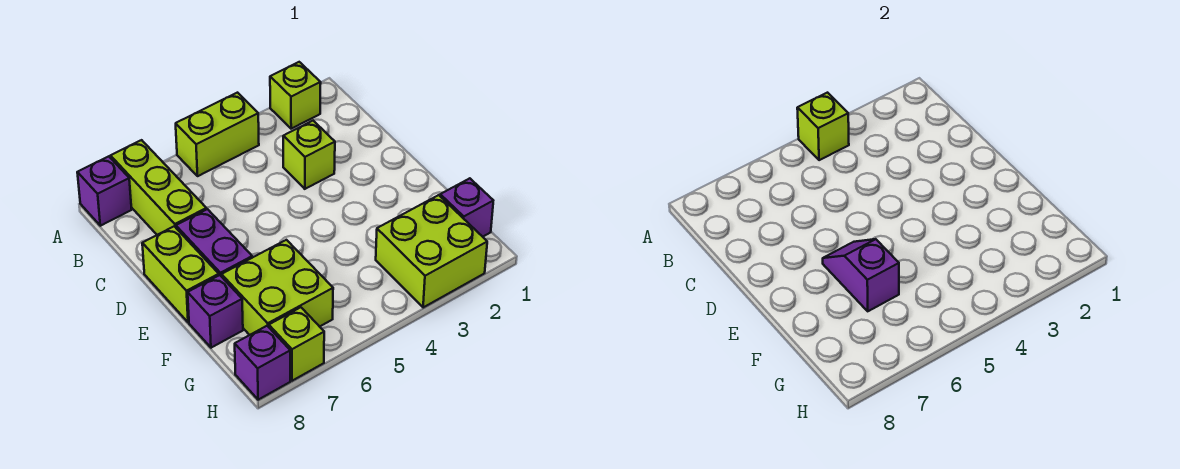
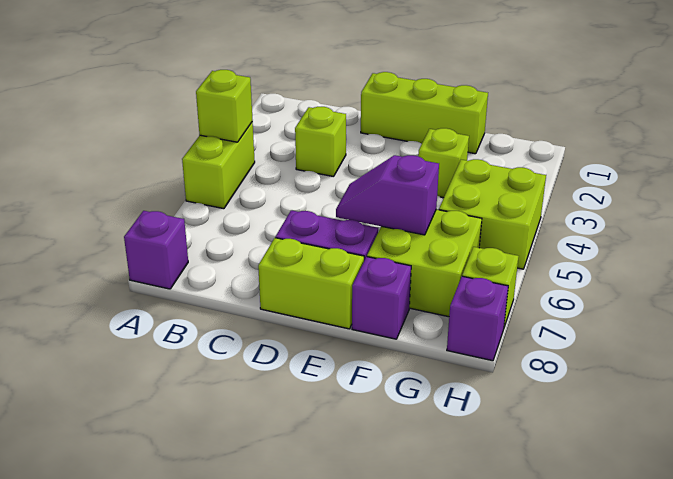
lime 1x1 brick [270,62,321,129] -> lime 1x1 brick moved to [418,128,469,198]
lime 1x3 brick [111,140,206,235] -> lime 1x3 brick moved to [361,72,488,154]
purple 1x1 brick [440,178,493,237] -> none
lime 2x2 brick [376,195,487,308] -> lime 2x2 brick moved to [439,159,546,269]

